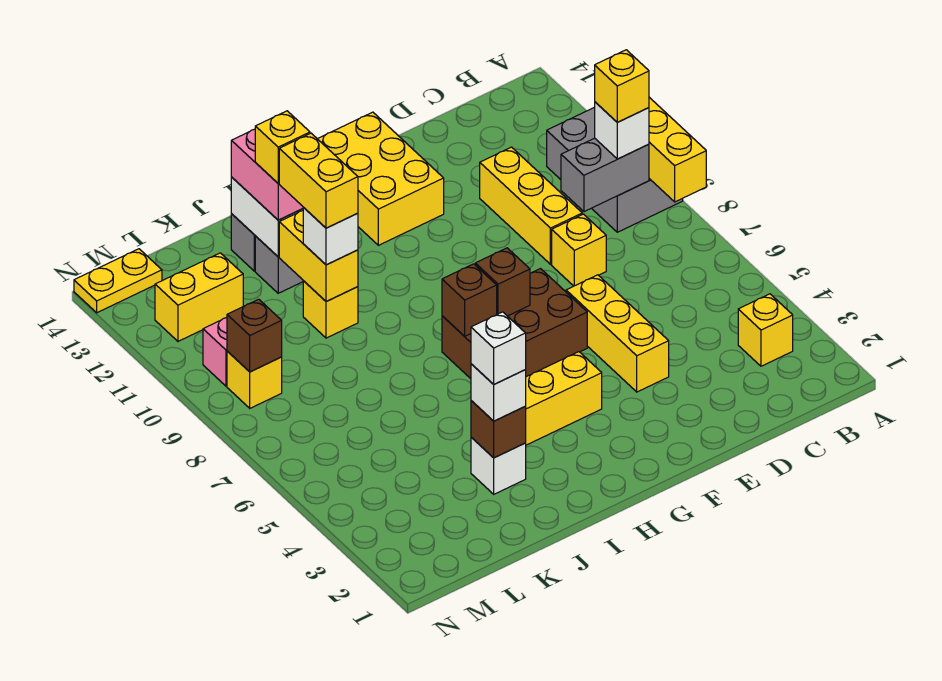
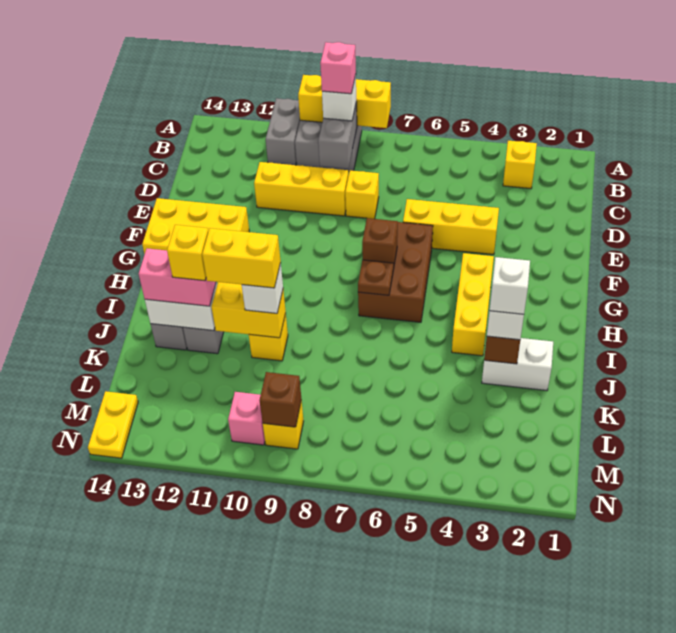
yellow 1x1 brick [595,50,649,122] -> pink 1x1 brick [320,42,356,94]
brown 1x1 brick [442,264,497,336] -> brown 1x1 plate [358,260,393,295]
white 1x1 brick [471,437,526,494] -> white 1x2 brick [482,338,553,391]
yellow 1x2 brick [155,253,243,341] -> none

